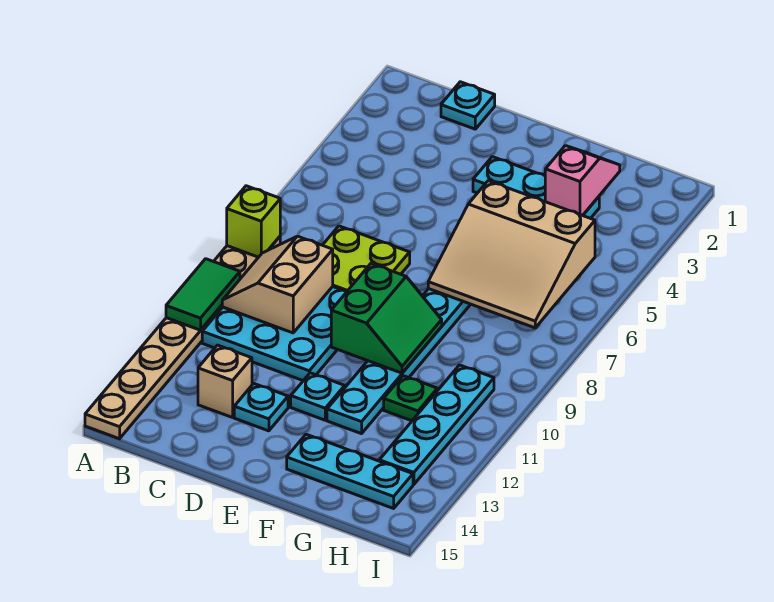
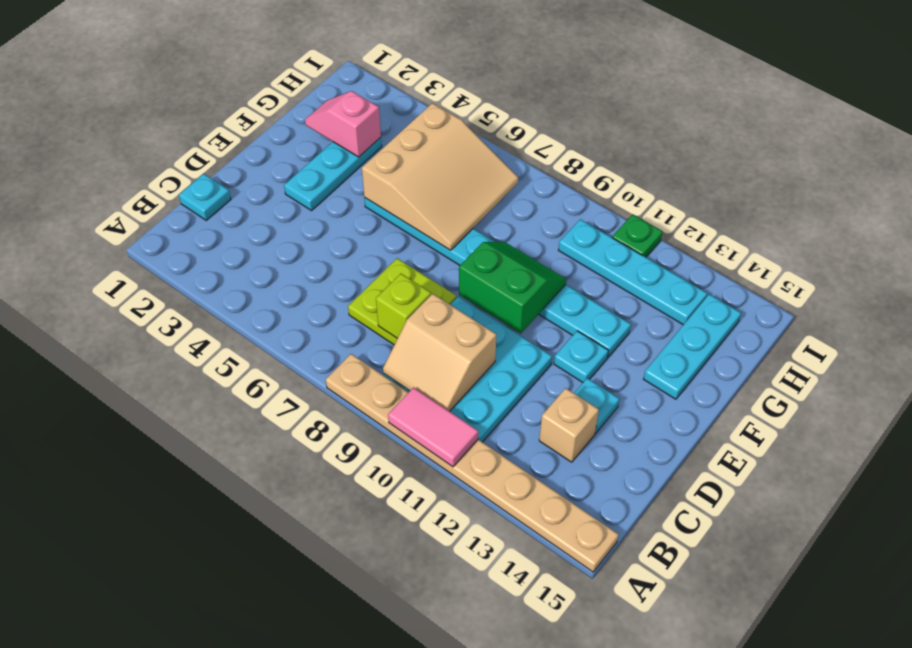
lime 1x1 brick [227,186,280,257] -> lime 1x1 brick moved to [376,274,431,338]
green 1x2 tile [166,259,240,330] -> pink 1x2 tile [388,387,478,467]
green 1x1 plate [384,376,437,421] -> green 1x1 plate moved to [612,214,663,257]

